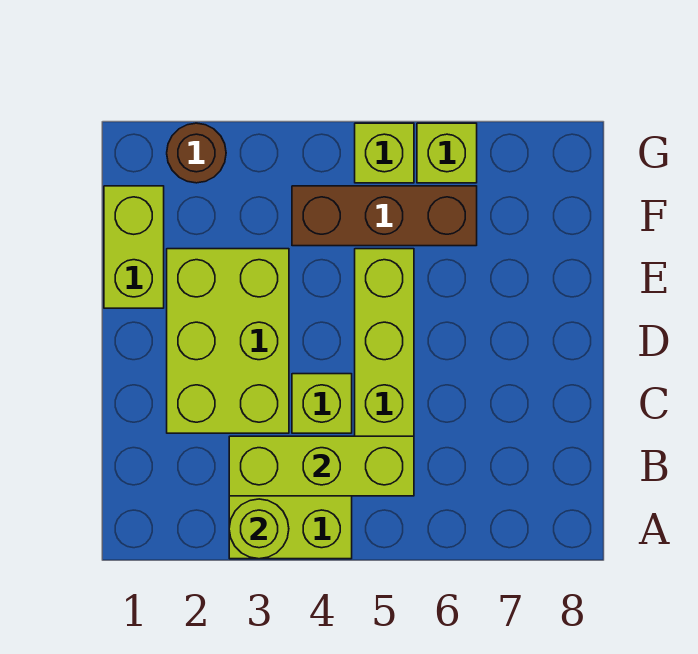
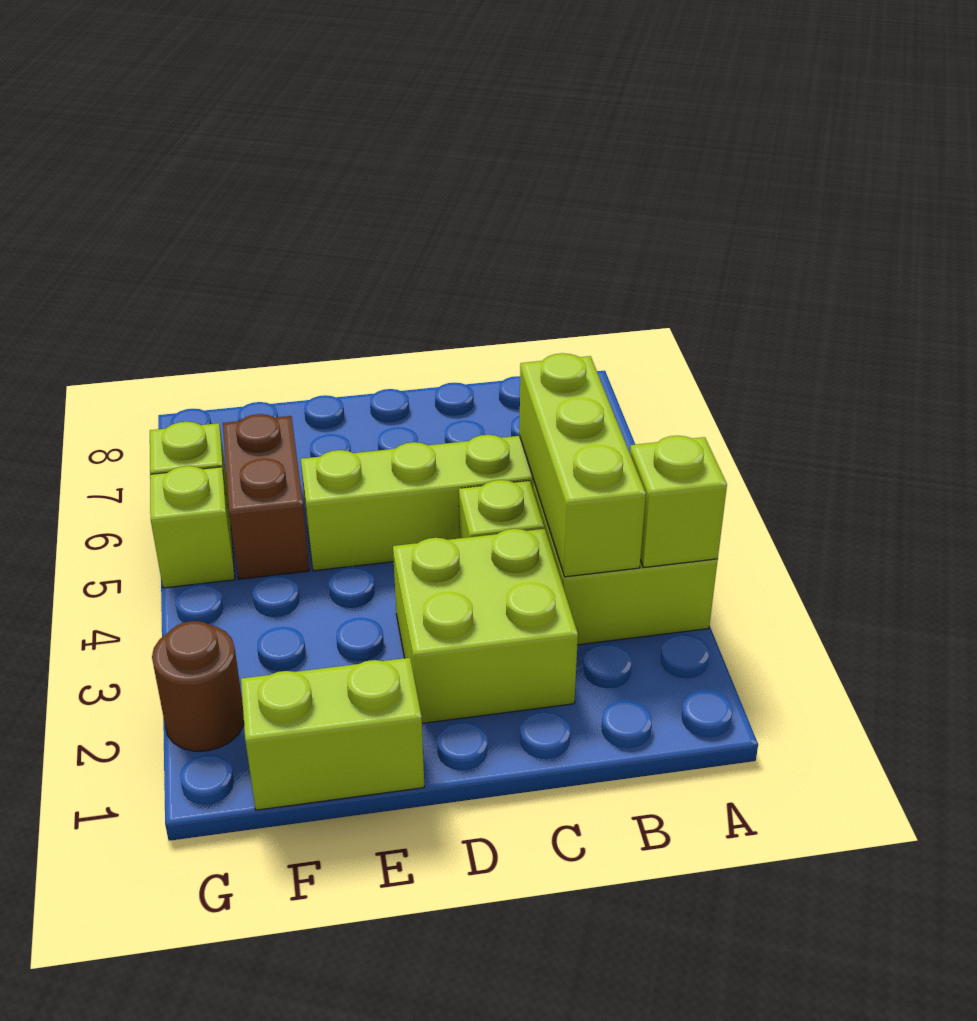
lime 1x1 round brick [229,499,289,559] -> lime 1x1 brick [630,436,727,567]
lime 2x3 brick [167,249,289,433] -> lime 2x2 brick [393,529,578,723]
brown 1x3 brick [292,186,477,246] -> brown 1x2 brick [223,414,309,579]

